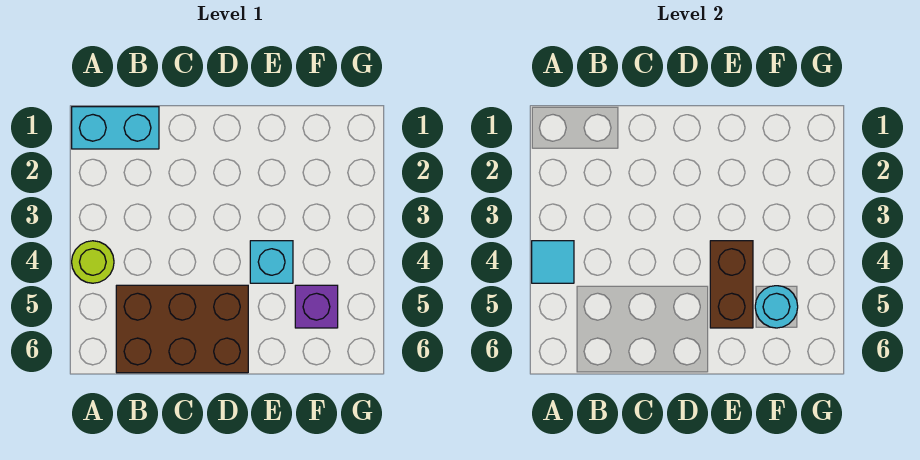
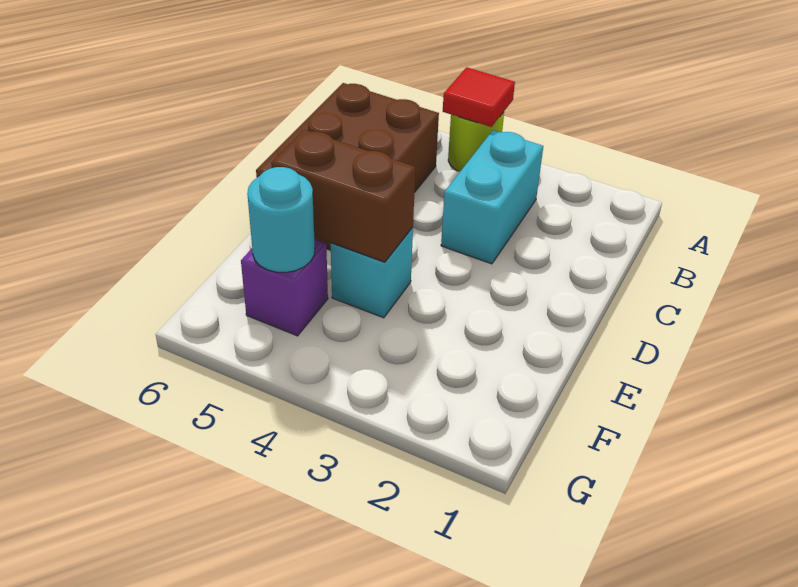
cyan 1x2 brick [72,107,159,149] -> cyan 1x2 brick moved to [441,130,543,264]
cyan 1x1 tile [532,241,574,283] -> red 1x1 tile [443,67,515,127]

